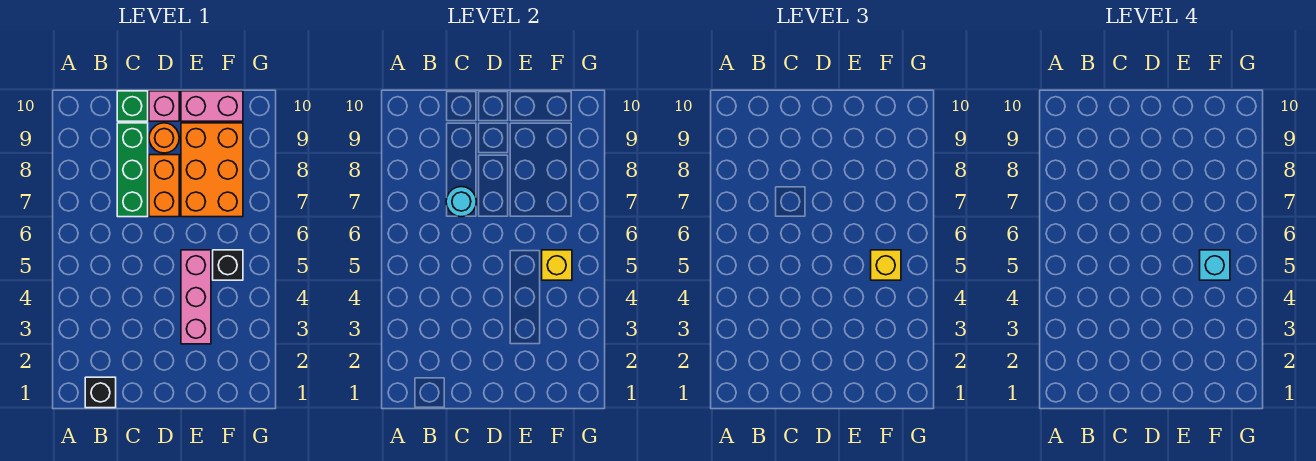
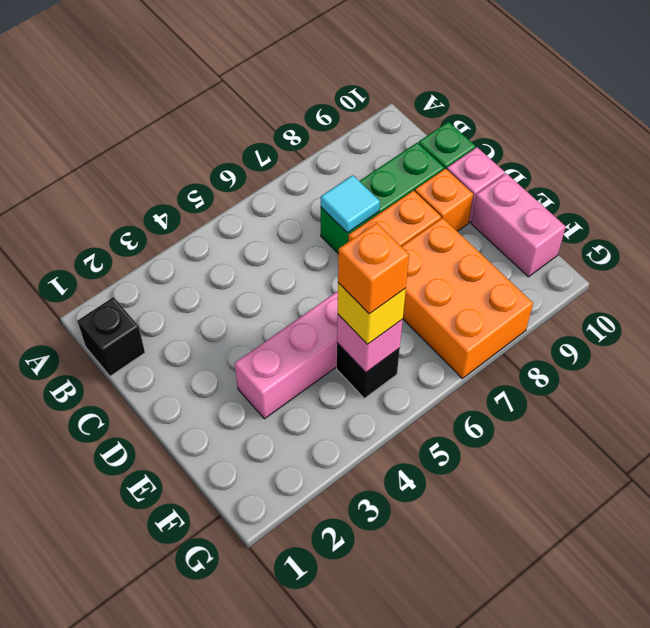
cyan 1x1 round brick [446,187,476,217] -> cyan 1x1 tile [321,175,380,233]
orange 1x1 round brick [149,123,179,153] -> orange 1x1 brick [415,169,473,231]
orange 2x3 brick [181,123,243,217] -> orange 2x3 brick turned to [401,218,533,378]
yellow 1x1 brick [542,250,572,280] -> pink 1x1 brick [337,315,403,372]
cyan 1x1 brick [1200,250,1230,280] -> orange 1x1 brick [338,223,409,314]

